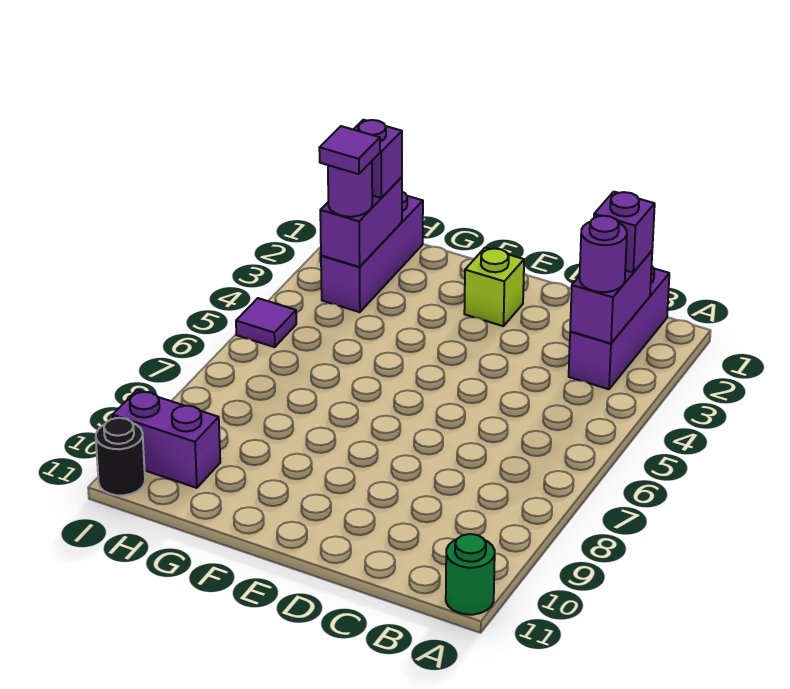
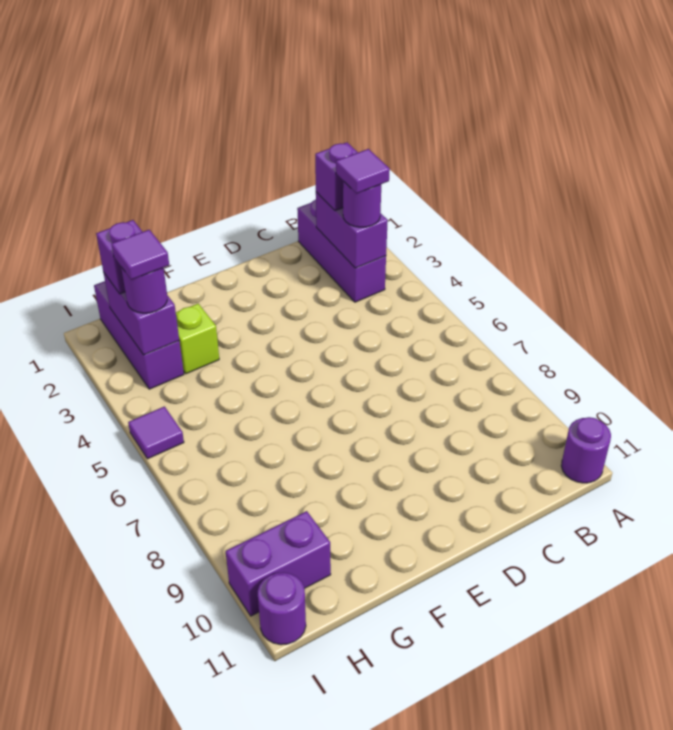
green 1x1 round brick [446,534,495,615] -> purple 1x1 round brick [561,417,611,483]
none -> purple 1x1 tile [336,149,390,194]
lime 1x1 brick [464,248,524,326] -> lime 1x1 brick moved to [176,304,219,374]
black 1x1 round brick [96,418,145,495] -> purple 1x1 round brick [258,572,306,645]

